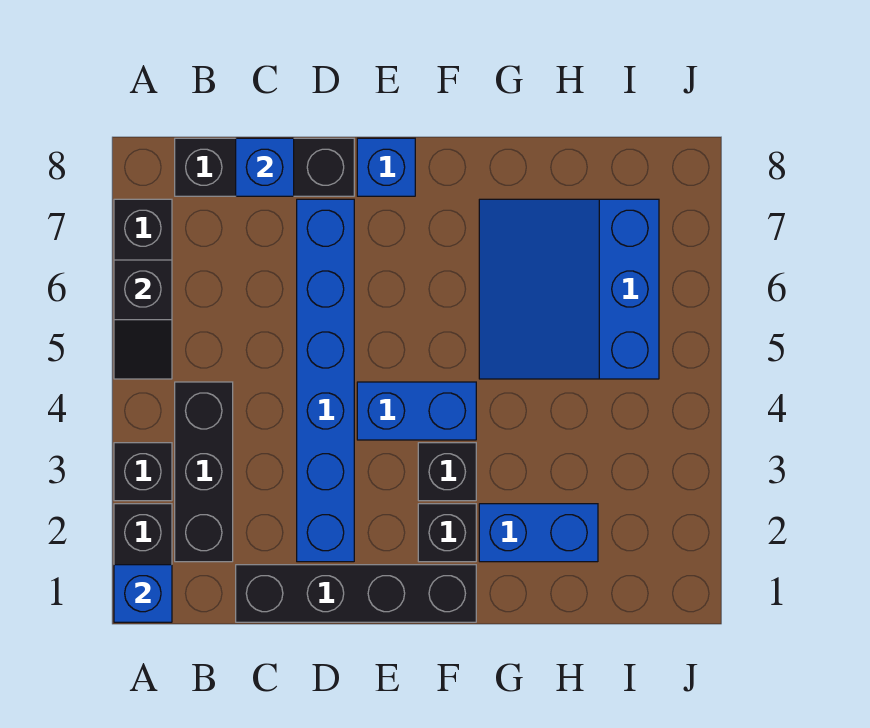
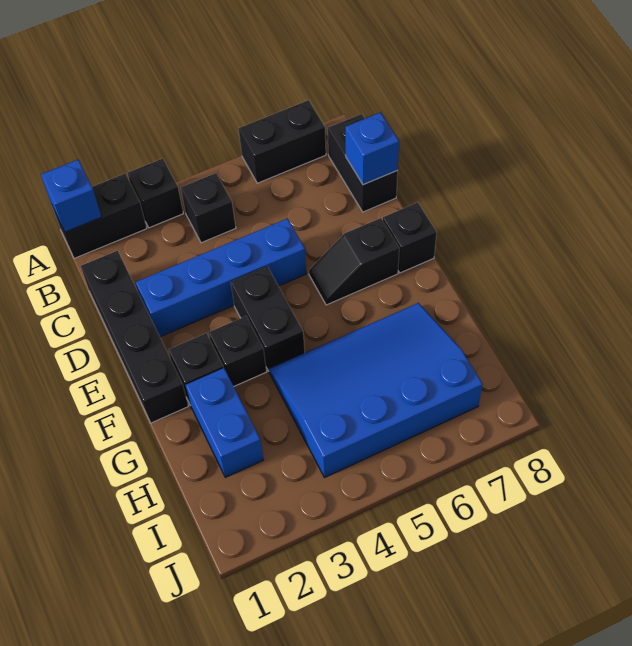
black 1x2 slope [114,260,172,379] -> black 1x2 slope moved to [309,218,399,305]
black 1x3 brick [175,382,233,562] -> black 1x1 brick [181,173,236,243]
black 1x3 brick [175,138,354,196] -> black 1x2 brick [328,114,398,212]
blue 1x6 brick [297,199,354,562] -> blue 1x4 brick [135,218,306,337]
blue 1x2 brick [357,382,476,440] -> black 1x2 brick [231,267,305,371]
blue 1x1 brick [357,138,415,196] -> black 1x1 brick [383,202,437,273]
blue 3x3 slope [479,199,659,379] -> blue 3x4 slope [269,303,483,478]

